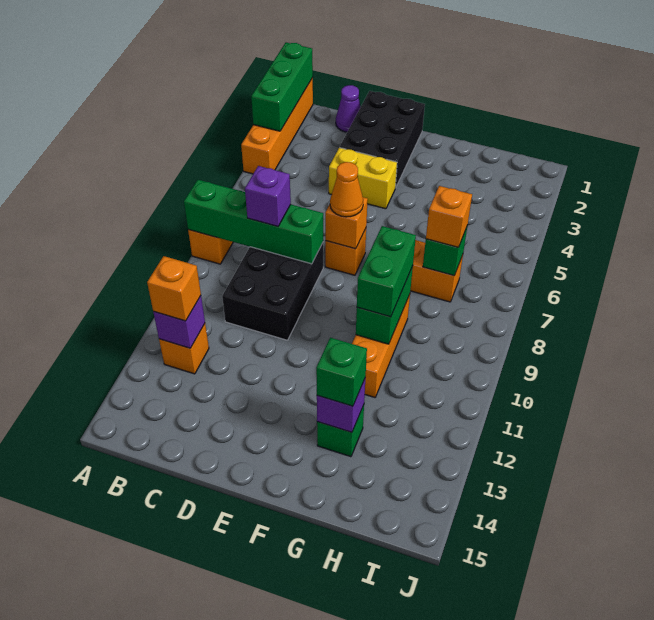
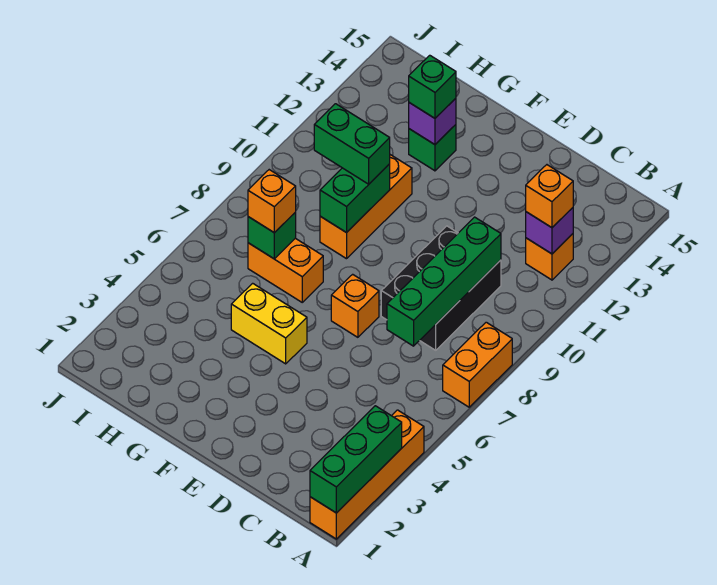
green 1x4 brick [184,180,323,264] -> green 1x4 brick turned to [387,217,501,346]
purple 1x1 cone [336,85,361,132] -> none
purple 1x1 brick [245,166,291,226] -> none
black 2x3 brick [340,91,425,188] -> none
yellow 1x2 brick [329,147,397,209] -> yellow 1x2 brick moved to [231,283,307,364]
orange 1x1 brick [325,197,368,249] -> none
orange 1x1 cone [330,162,363,217] -> none
green 1x2 brick [357,226,416,317] -> green 1x2 brick turned to [314,104,390,184]

